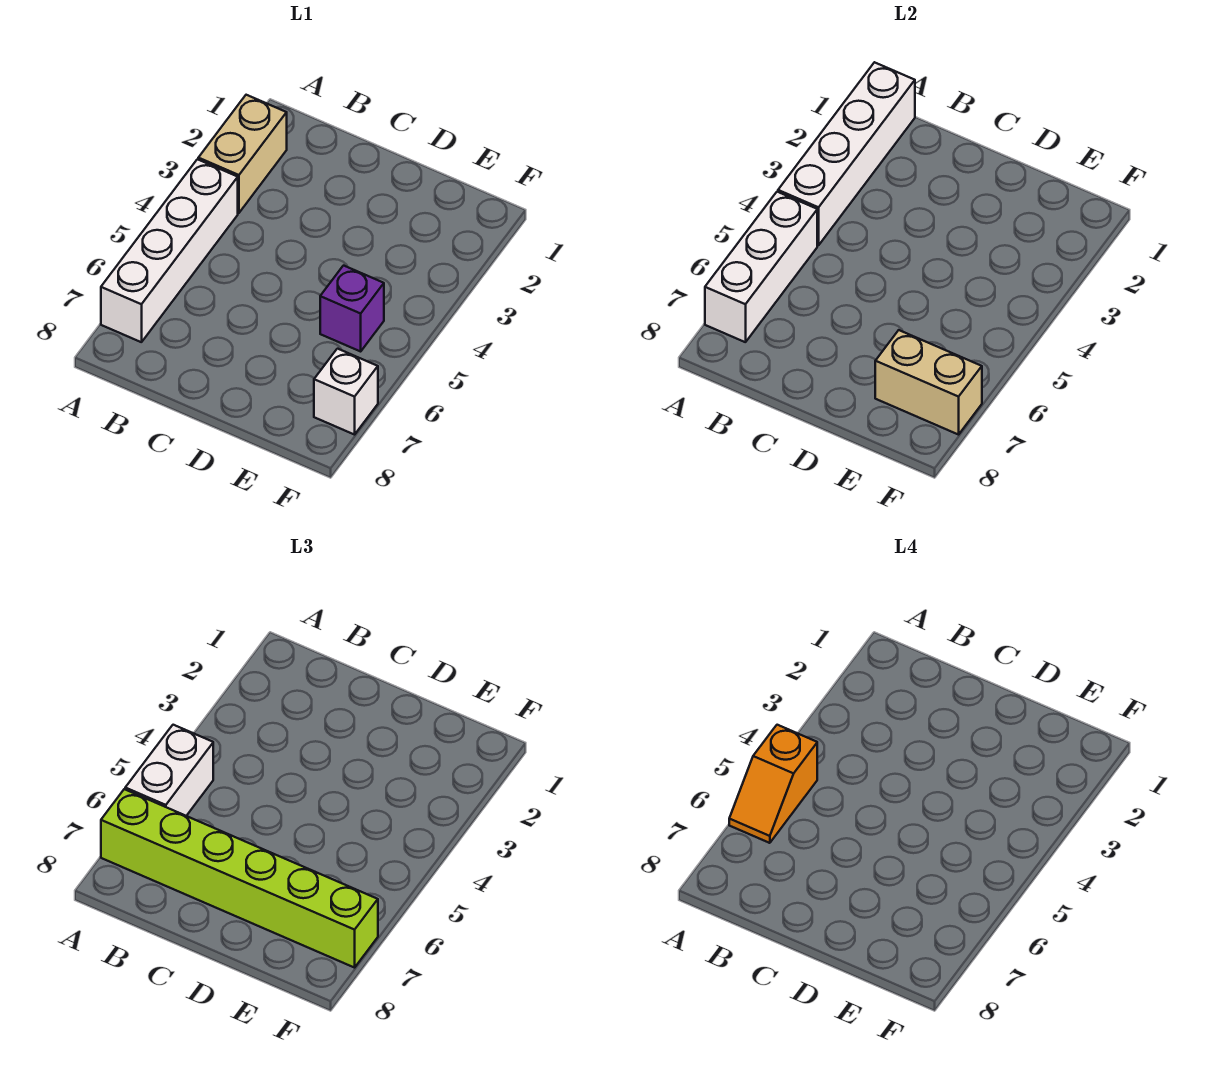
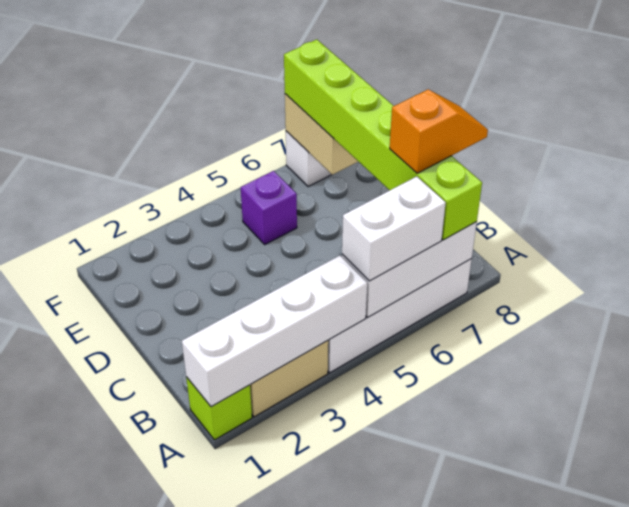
none -> lime 1x1 brick [186,377,252,440]
orange 1x2 slope [729,725,817,843] -> orange 1x2 slope moved to [390,89,488,173]

